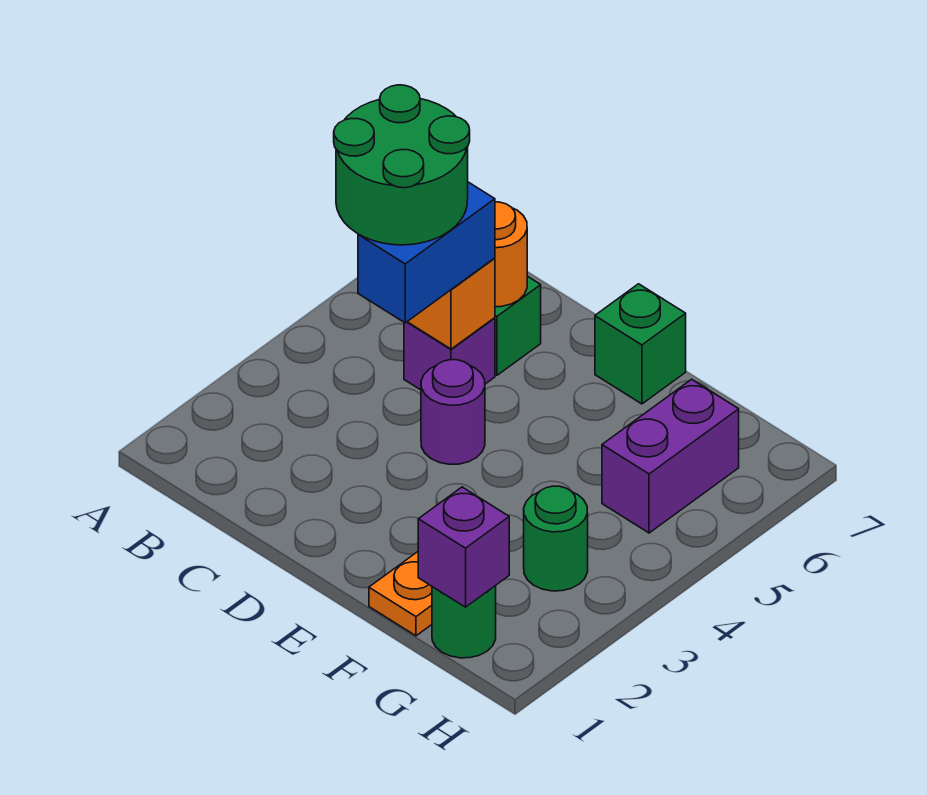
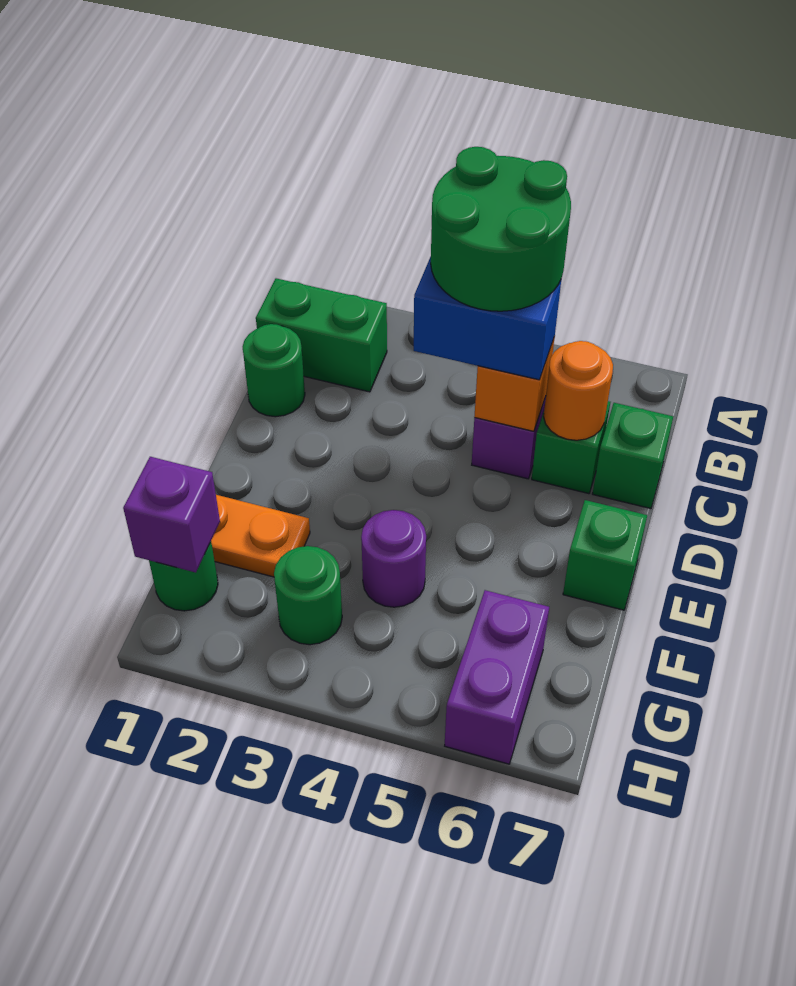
none -> green 1x2 brick [256,278,387,392]
none -> green 1x1 round brick [243,324,305,417]
none -> green 1x1 brick [593,403,673,509]
purple 1x1 round brick [421,360,485,464] -> purple 1x1 round brick moved to [361,510,426,607]
purple 1x2 brick [602,379,739,533] -> purple 1x2 brick turned to [445,590,549,764]

